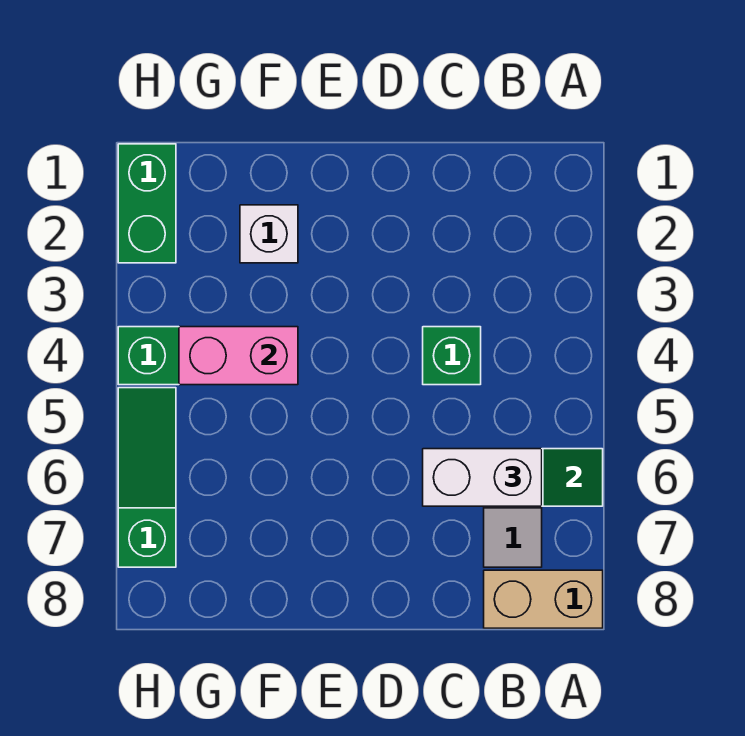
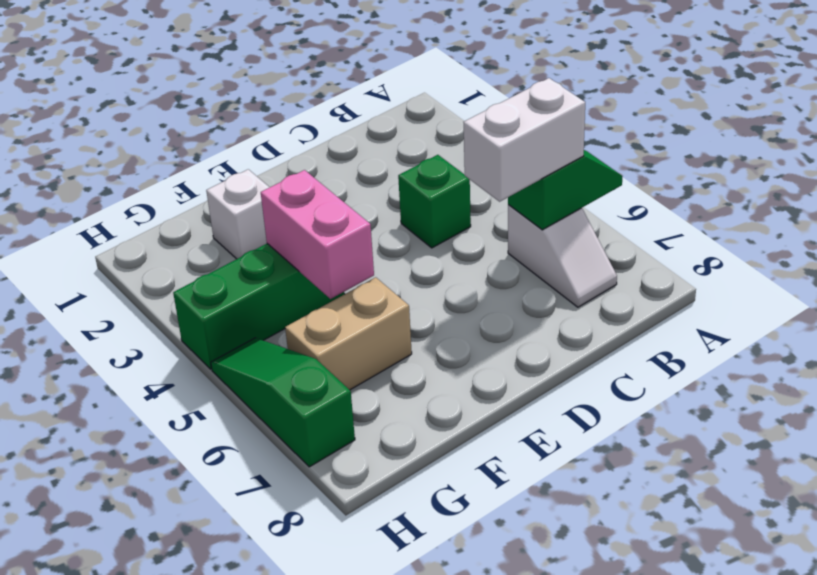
tan 1x2 brick [484,570,603,628] -> tan 1x2 brick moved to [285,277,412,390]
pink 1x2 brick [179,327,298,385] -> pink 1x2 brick turned to [261,170,374,299]
green 1x2 brick [118,144,176,263] -> none

